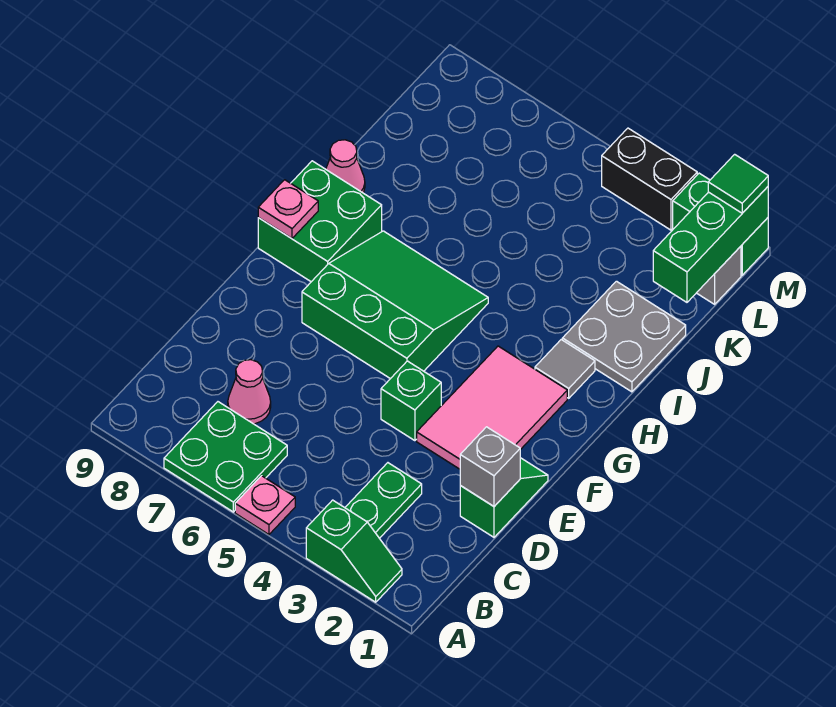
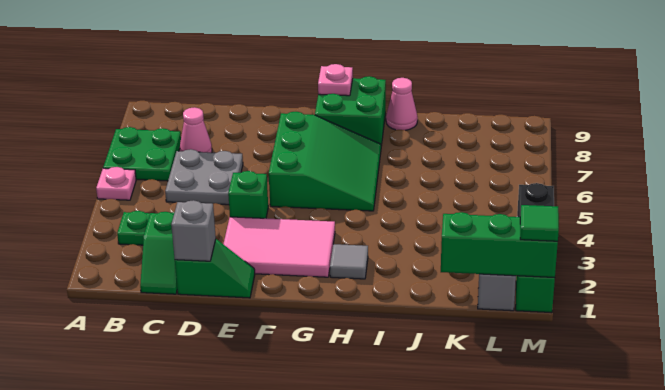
green 1x2 slope [306,500,402,602] -> green 1x2 slope moved to [140,212,177,294]
grey 2x2 plate [562,281,686,392] -> grey 2x2 plate moved to [165,149,243,205]

